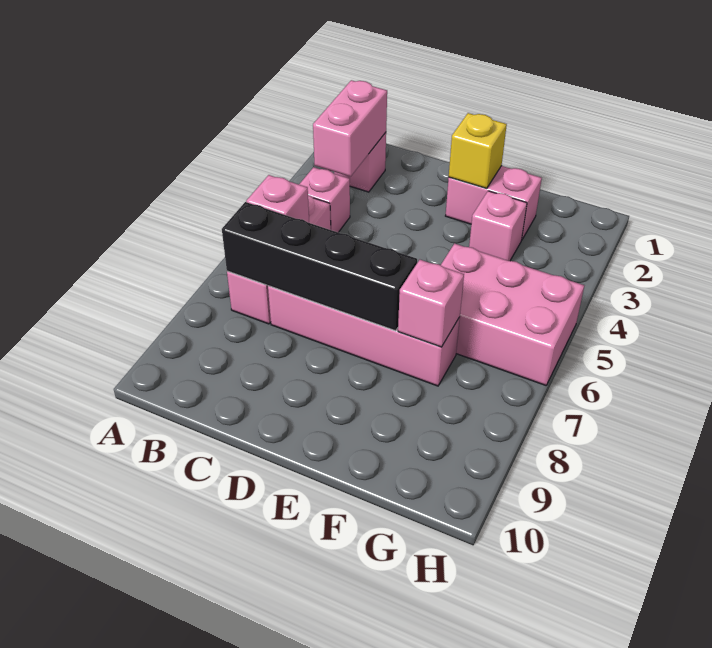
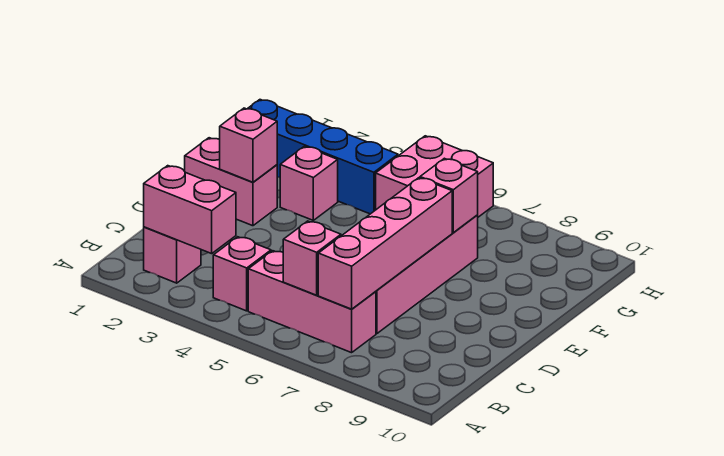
black 1x4 brick [222,202,417,331] -> pink 1x4 brick [318,178,452,309]
pink 1x2 brick [446,166,542,239] -> pink 1x2 brick turned to [185,138,277,226]
yellow 1x1 brick [449,113,507,188] -> pink 1x1 brick [220,108,277,182]
pink 2x3 brick [441,243,584,385] -> pink 2x2 brick [376,136,493,217]
none -> blue 1x4 brick [248,100,398,214]

